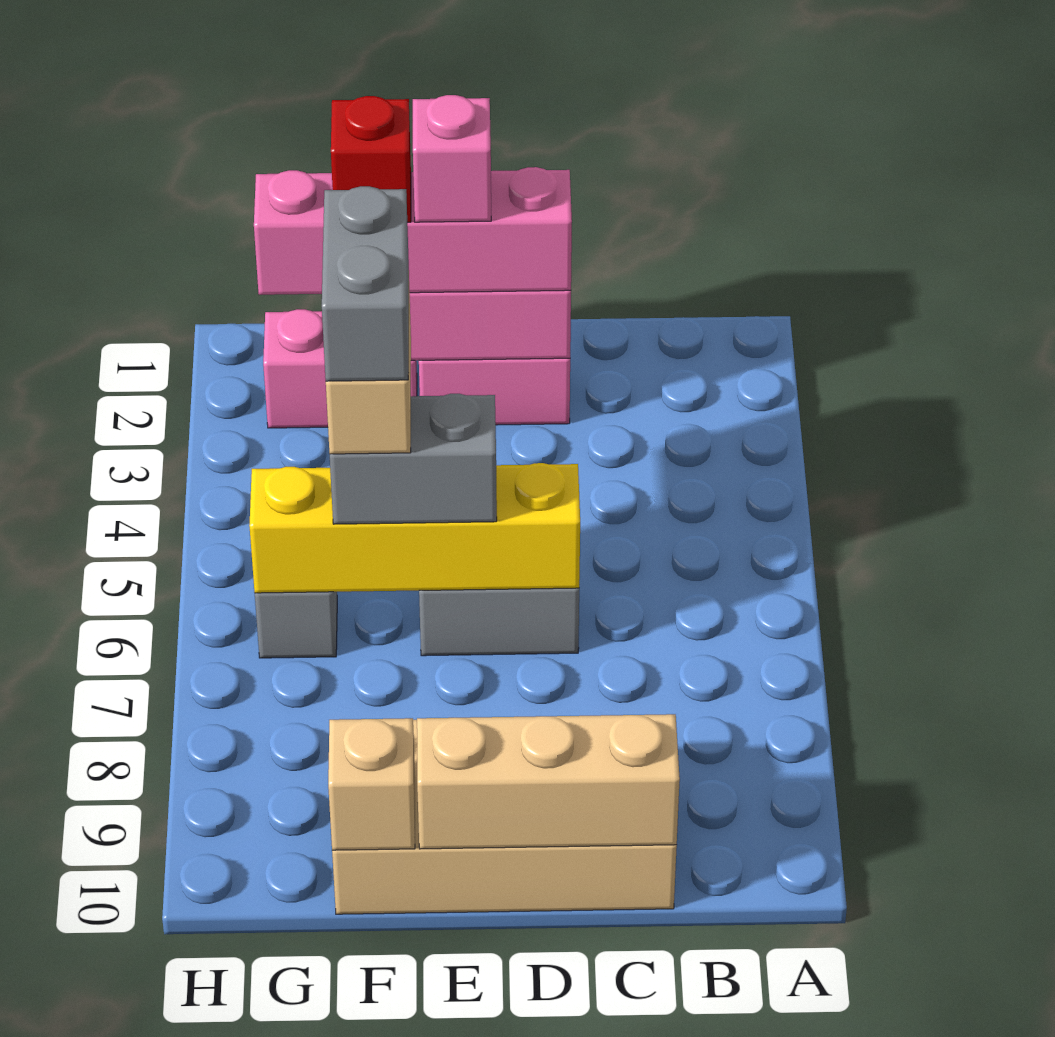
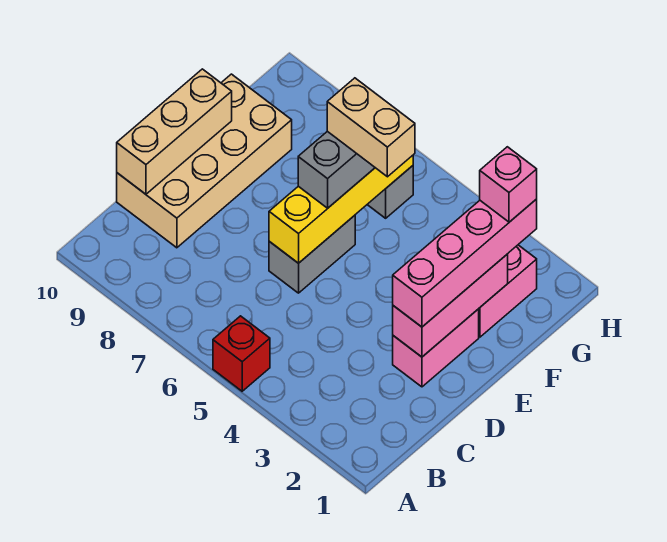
pink 1x1 brick [413,95,491,222] -> pink 1x1 brick moved to [480,147,537,222]
red 1x1 brick [331,96,411,222] -> red 1x1 brick moved to [213,316,270,391]
grey 1x2 brick [322,186,409,381] -> none
tan 1x1 brick [328,718,415,850] -> none

